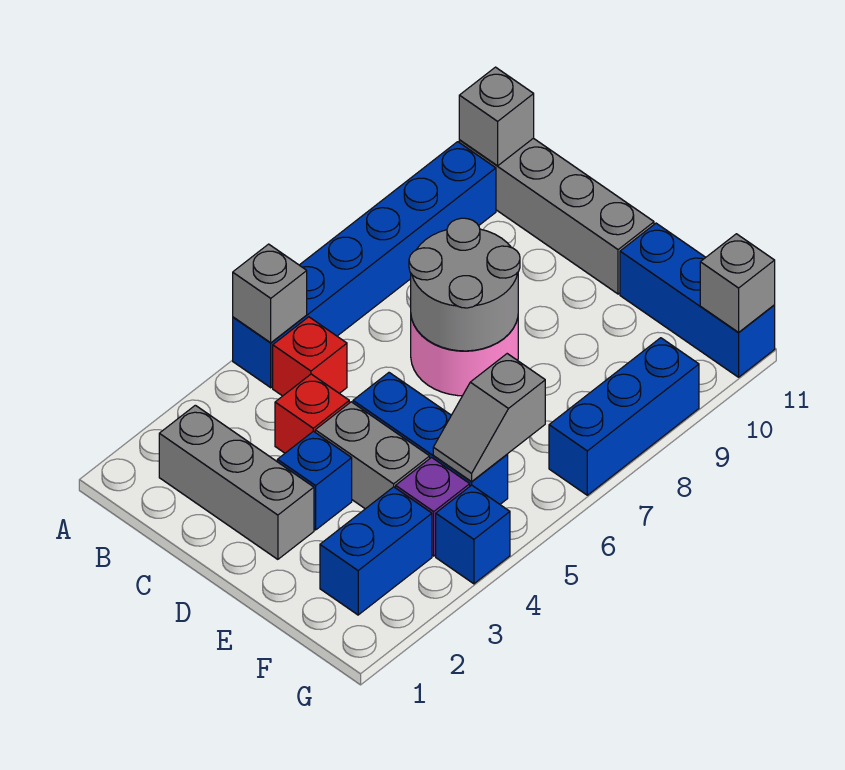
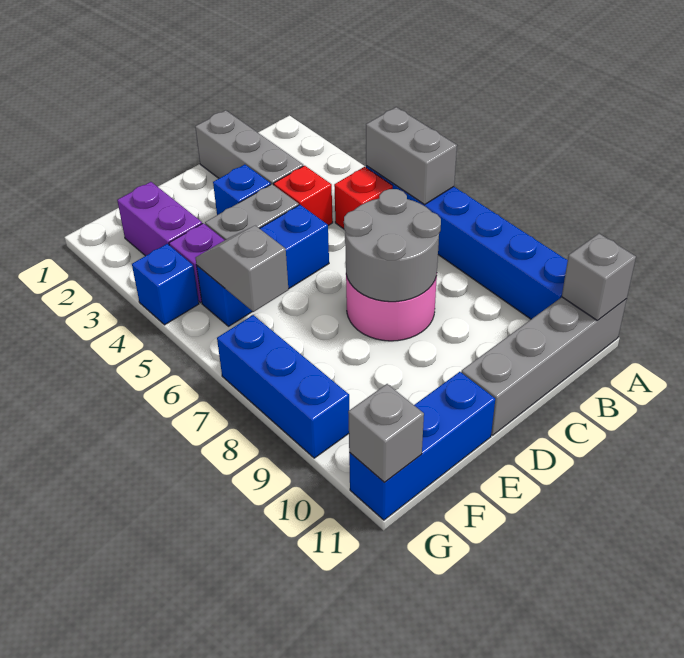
grey 1x1 brick [233,244,307,343] -> grey 1x2 brick [366,107,457,205]
grey 1x3 brick [159,405,314,559] -> grey 1x3 brick turned to [195,110,303,185]
blue 1x2 brick [320,487,432,615] -> purple 1x2 brick [117,182,202,256]

